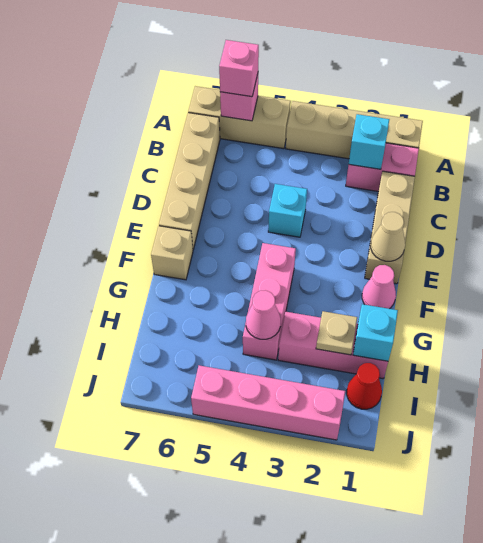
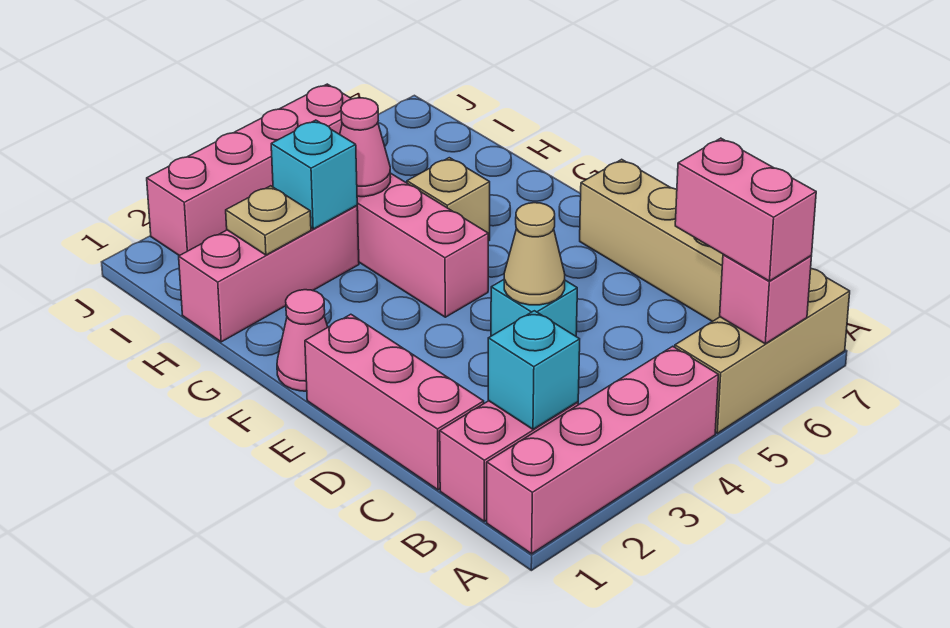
tan 1x4 brick [286,101,423,159] -> pink 1x4 brick [487,346,718,554]
pink 1x1 brick [219,40,259,97] -> pink 1x2 brick [675,138,816,281]
tan 1x3 brick [365,171,415,284] -> pink 1x3 brick [305,314,484,490]
tan 1x1 cone [371,212,405,261] -> tan 1x1 cone moved to [504,203,565,305]
tan 1x1 brick [151,226,193,280] -> tan 1x1 brick moved to [407,158,490,241]
cyan 1x1 brick [353,304,398,361] -> cyan 1x1 brick moved to [271,120,357,229]
red 1x1 cone [347,363,382,409] -> none

